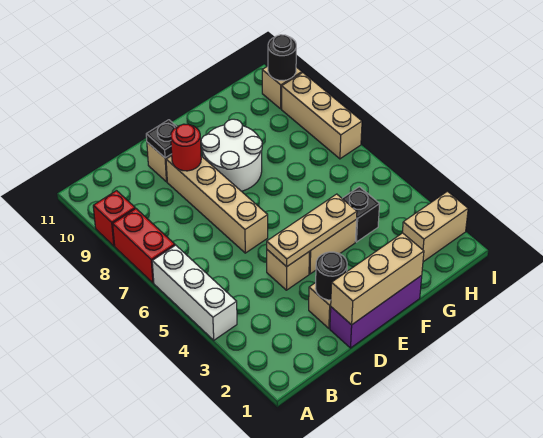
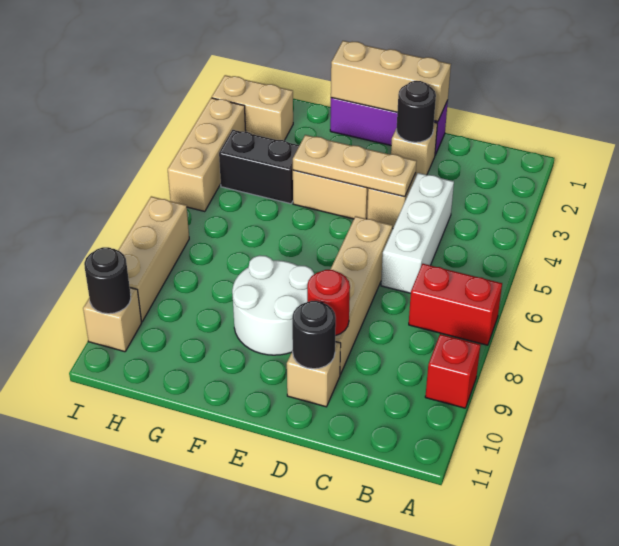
white 1x3 brick [152,245,237,340] -> white 1x3 brick moved to [381,173,454,293]
red 1x2 brick [113,209,175,283] -> red 1x2 brick turned to [409,264,502,345]
black 1x1 plate [146,120,177,158] -> black 1x1 round brick [292,301,336,369]
black 1x1 brick [342,187,380,242] -> black 1x2 brick [219,130,300,204]
none -> tan 1x3 brick [168,98,246,212]

